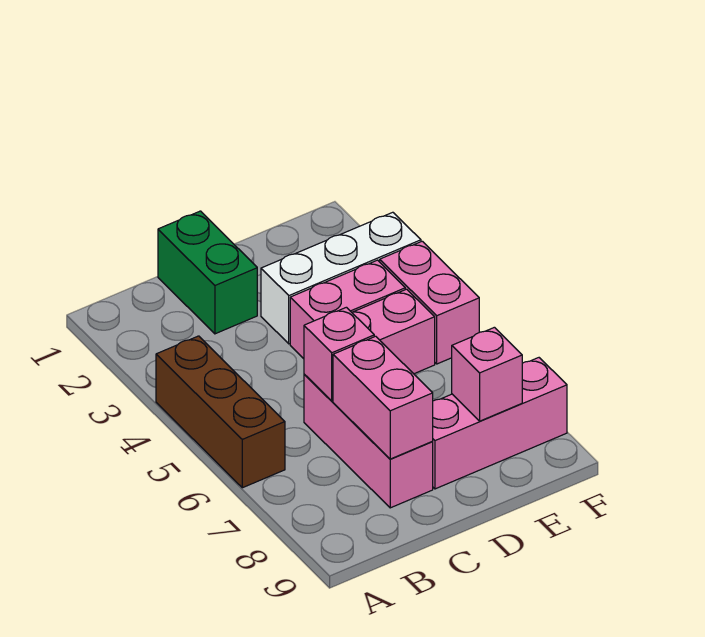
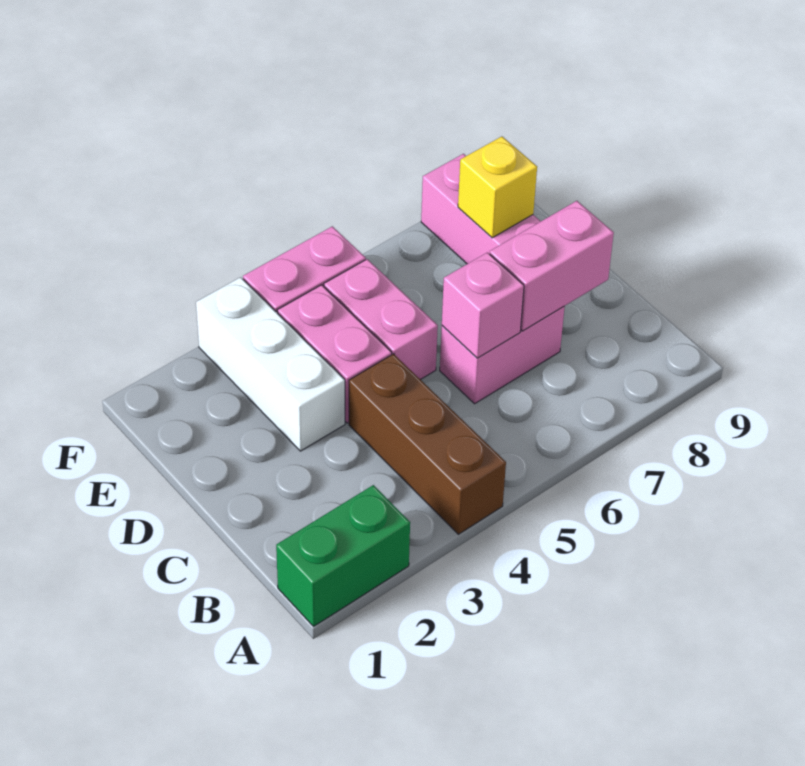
brown 1x3 brick [156,336,285,488] -> brown 1x3 brick turned to [349,354,506,534]
green 1x2 brick [158,211,257,334] -> green 1x2 brick moved to [276,485,410,627]
pink 1x3 brick [304,374,433,508] -> pink 1x2 brick [440,307,565,404]
pink 1x1 brick [452,327,522,421] -> yellow 1x1 brick [458,137,537,238]

